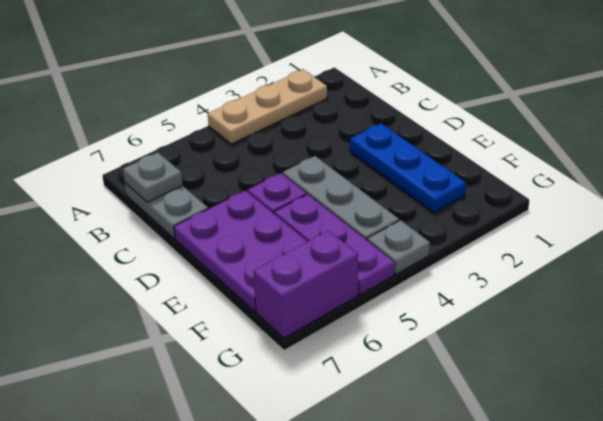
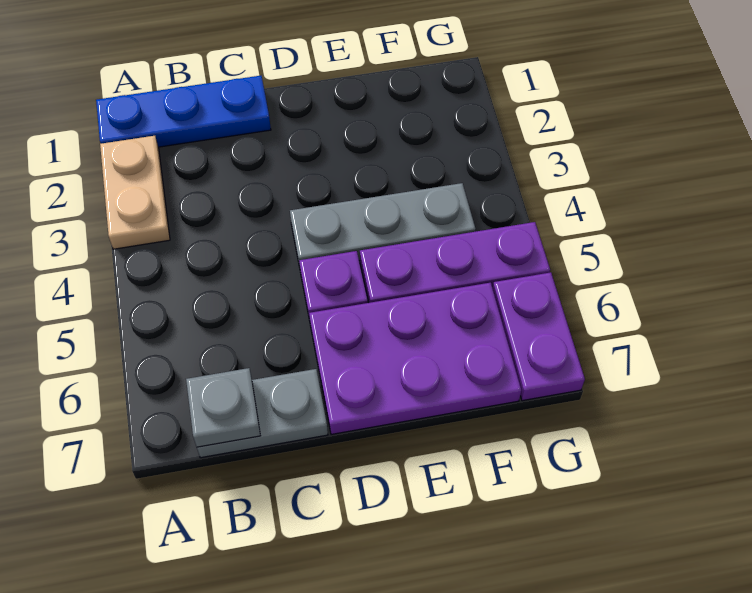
tan 1x3 plate [208,70,327,144] -> tan 1x2 plate [100,136,170,249]
blue 1x3 plate [350,123,466,213] -> blue 1x3 plate moved to [96,76,271,147]
grey 1x1 plate [367,220,430,274] -> none
purple 1x2 brick [253,230,358,338] -> purple 1x2 plate [493,272,585,401]

